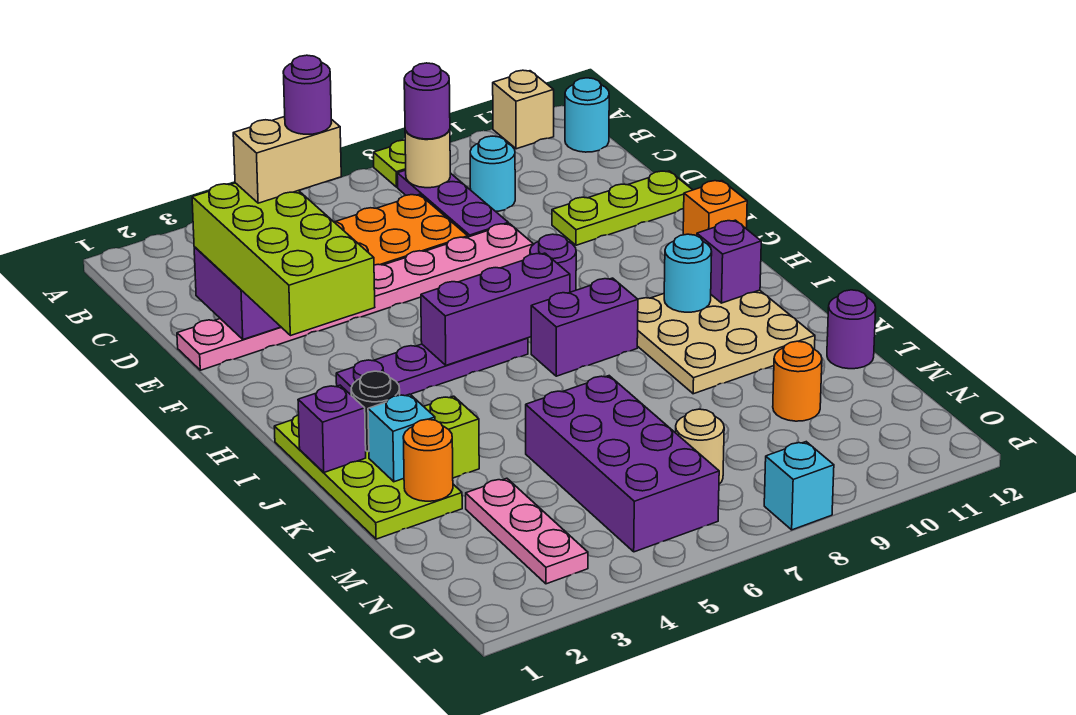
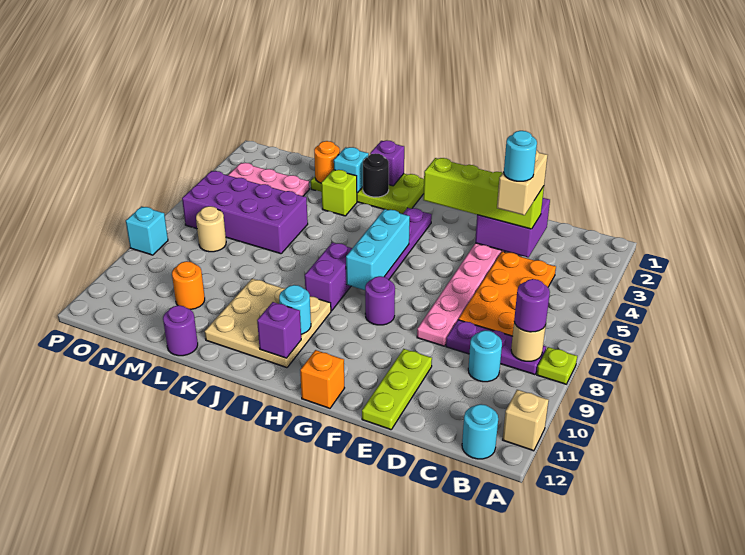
lime 2x4 brick [192,183,375,336] -> lime 1x4 brick [423,158,544,229]
purple 1x1 round brick [283,55,331,134] -> cyan 1x1 round brick [504,131,537,181]
purple 1x3 brick [421,253,570,365] -> cyan 1x3 brick [346,209,410,290]

